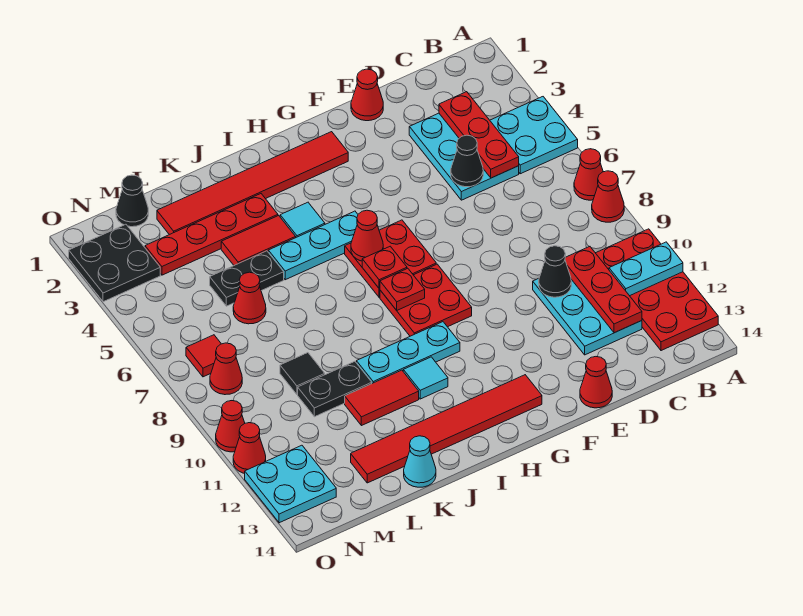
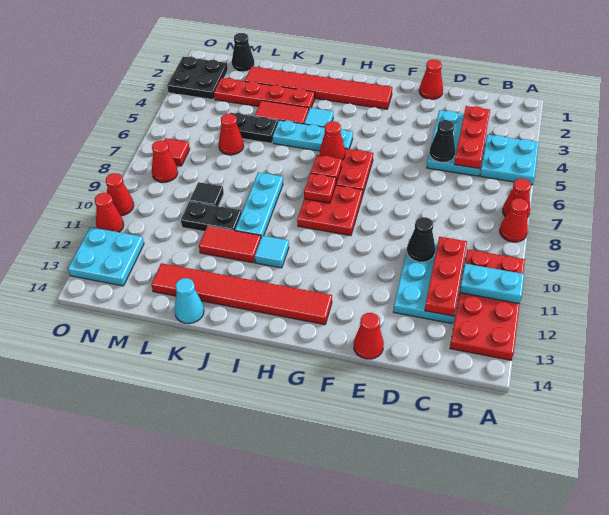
cyan 1x3 plate [356,322,460,383] -> cyan 1x3 plate turned to [235,172,283,237]

